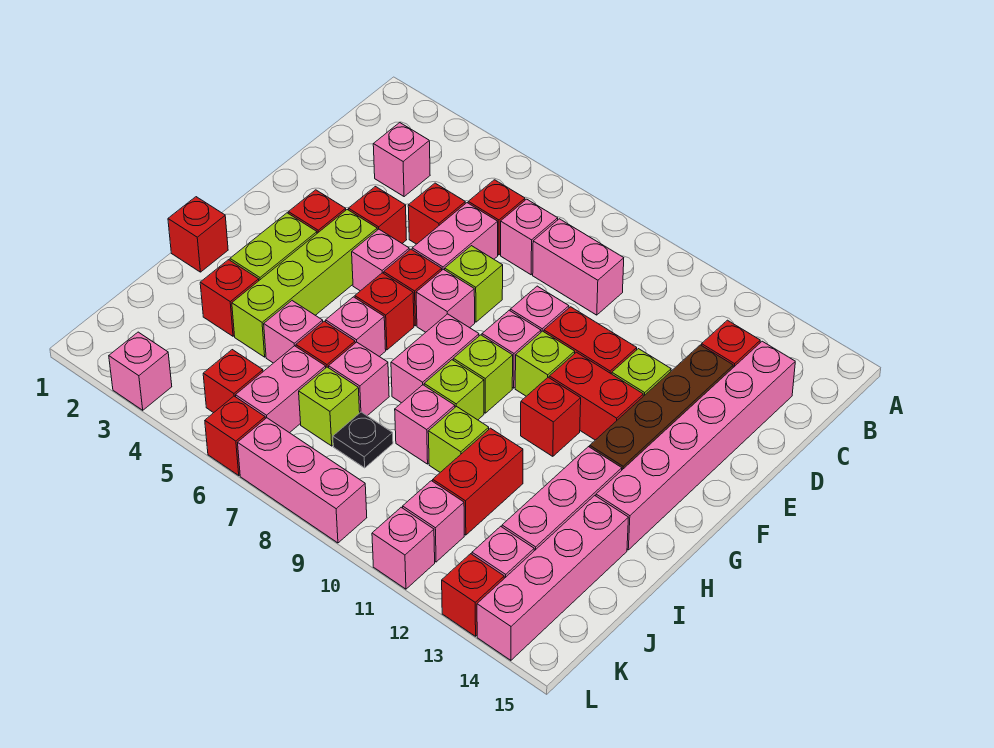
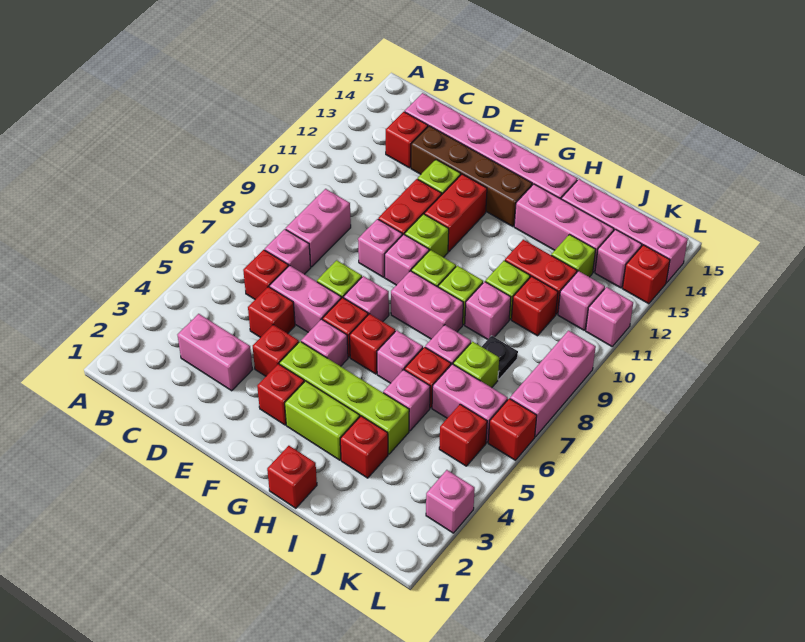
pink 1x1 brick [373,123,430,197] -> pink 1x2 brick [178,314,253,391]
red 1x1 brick [521,377,581,456] -> red 1x1 brick moved to [511,276,558,336]
none -> lime 1x1 brick [551,235,596,277]

